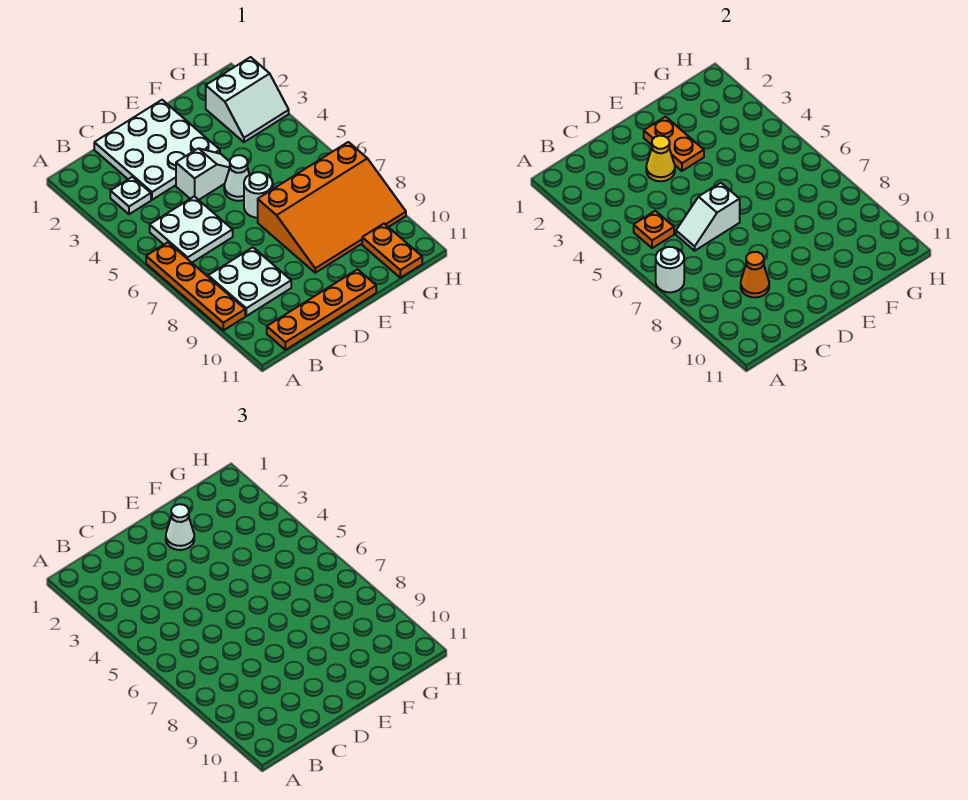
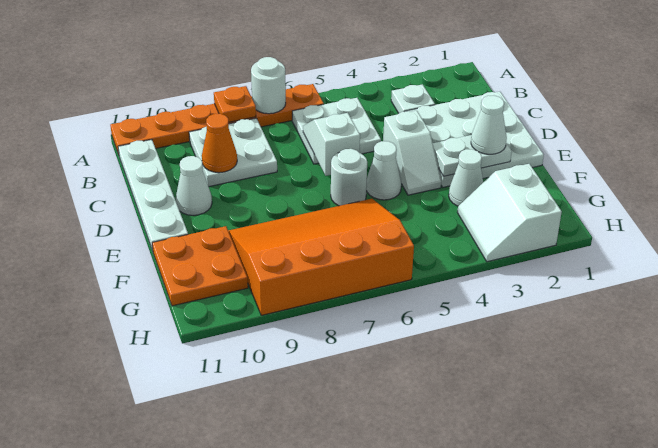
orange 1x4 plate [146,242,245,330] -> orange 1x6 plate [110,84,324,154]
orange 1x1 plate [634,211,674,248] -> orange 1x1 plate moved to [214,86,256,122]
orange 1x4 plate [267,269,376,350] -> white 1x4 plate [118,140,188,251]
yellow 1x1 cone [646,136,675,181] -> none
none -> white 1x1 cone [176,156,212,215]
orange 1x2 plate [644,117,704,171] -> white 1x2 plate [433,135,512,176]
orange 3x4 slope [258,142,406,273] -> orange 3x4 slope turned to [228,199,414,315]
none -> white 1x1 cone [449,149,483,206]
orange 1x2 plate [362,224,422,278] -> orange 2x2 plate [152,226,248,306]

